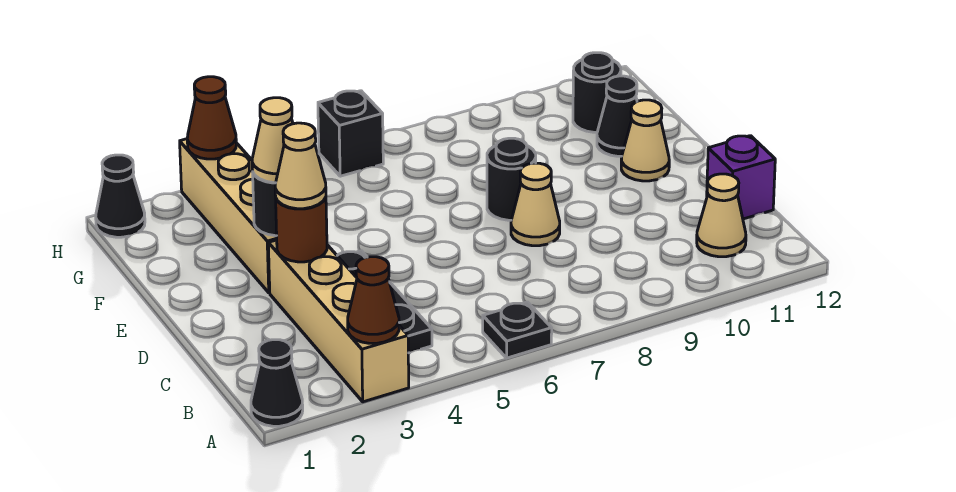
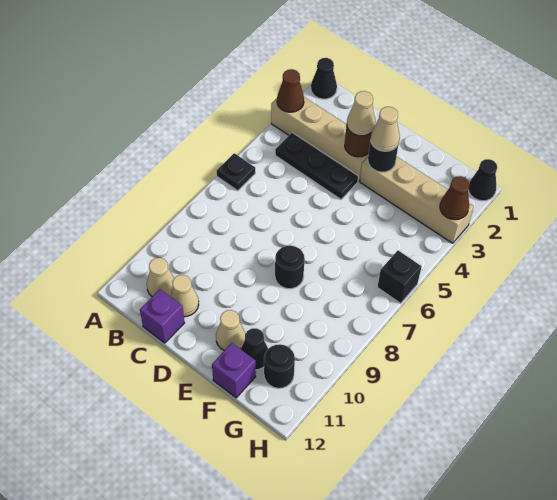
tan 1x1 cone [511,163,560,246] -> tan 1x1 cone moved to [170,275,199,317]
none -> purple 1x1 brick [212,343,256,398]

